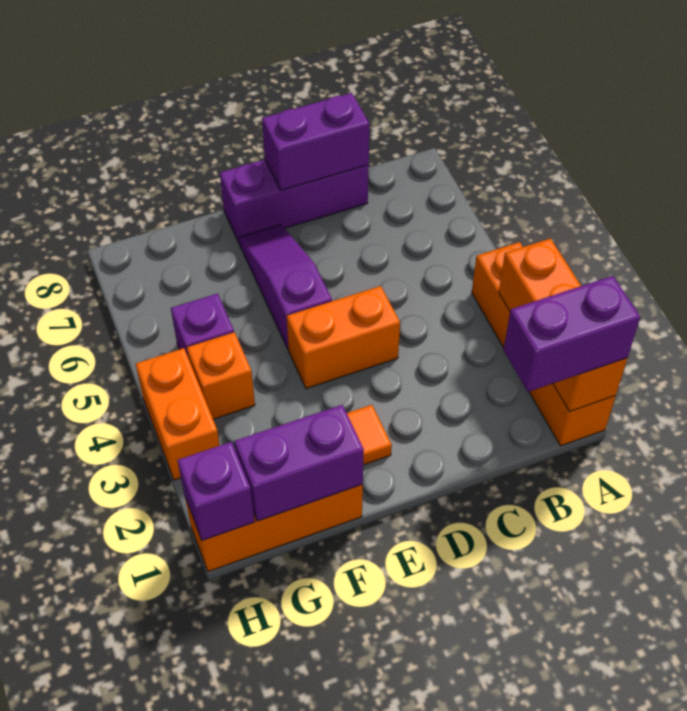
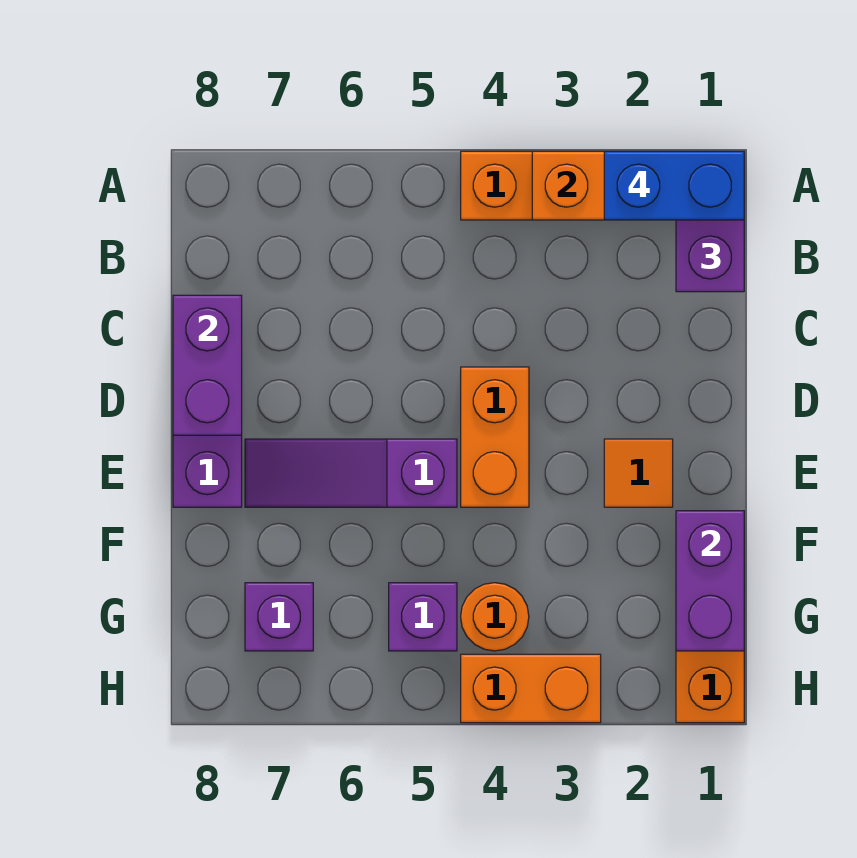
none -> blue 1x2 brick [604,151,744,220]
orange 1x1 brick [187,332,255,419] -> orange 1x1 round brick [461,583,529,651]
purple 1x1 brick [177,442,255,541] -> purple 1x1 brick moved to [245,583,313,651]

